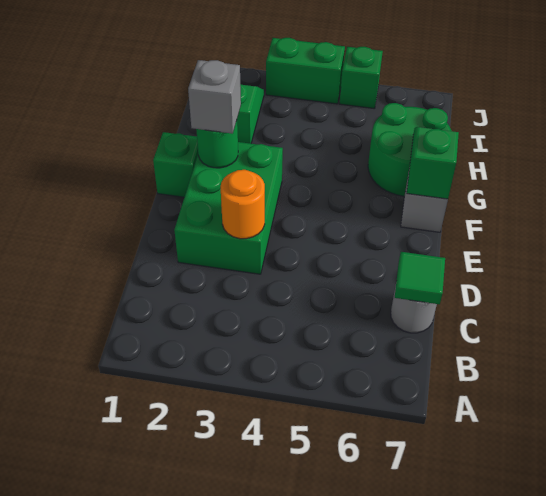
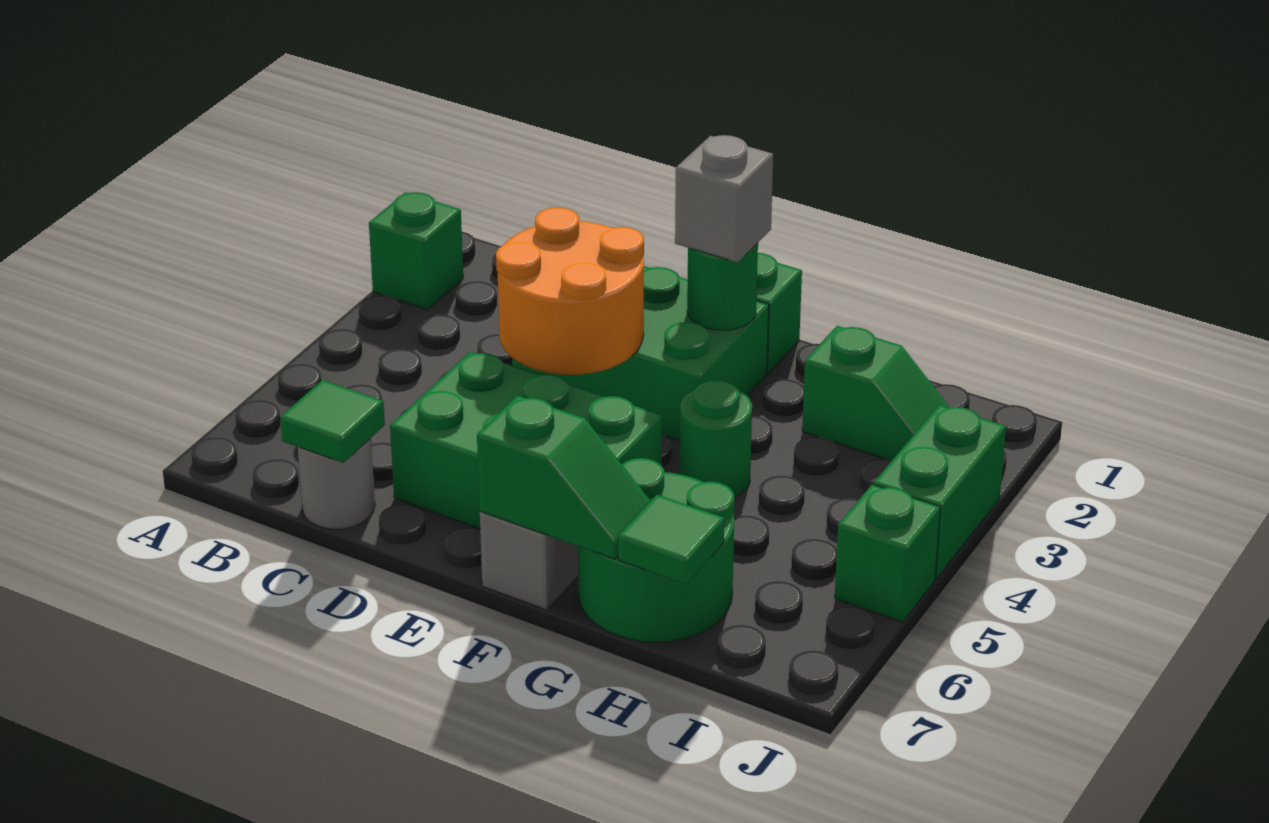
none -> green 1x1 brick [369,192,463,310]
orange 1x1 round brick [221,170,265,239] -> orange 2x2 round brick [496,207,644,375]
none -> green 2x3 brick [390,352,662,529]
none -> green 1x1 round brick [680,380,752,497]
none -> green 1x1 tile [618,495,724,585]

